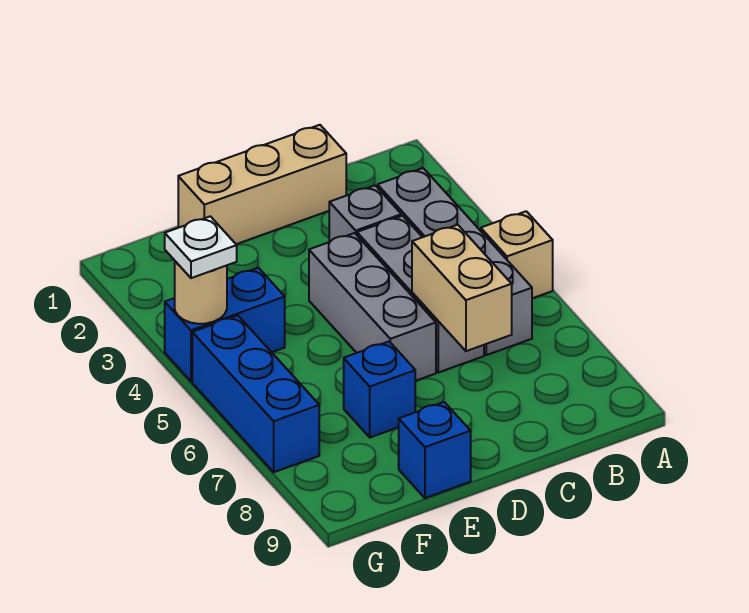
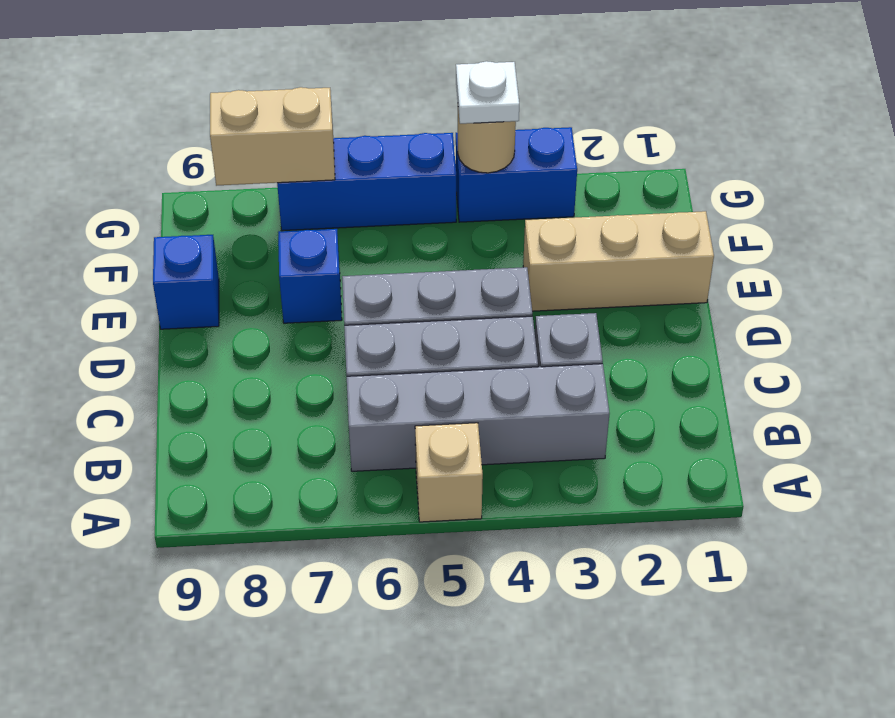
tan 1x3 brick [178,125,346,244] -> tan 1x3 brick turned to [523,211,714,311]
tan 1x2 brick [412,225,512,351] -> tan 1x2 brick moved to [210,87,335,186]
blue 1x2 brick [165,268,285,381] -> blue 1x2 brick turned to [456,127,577,222]

